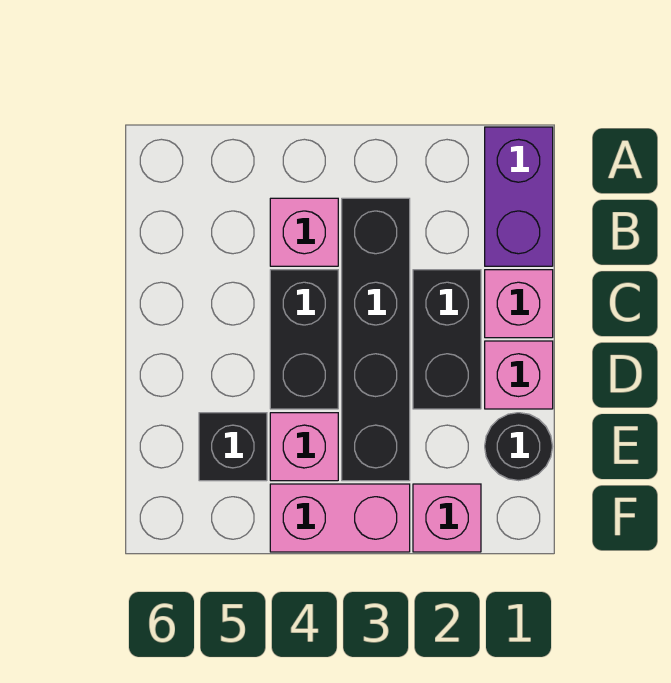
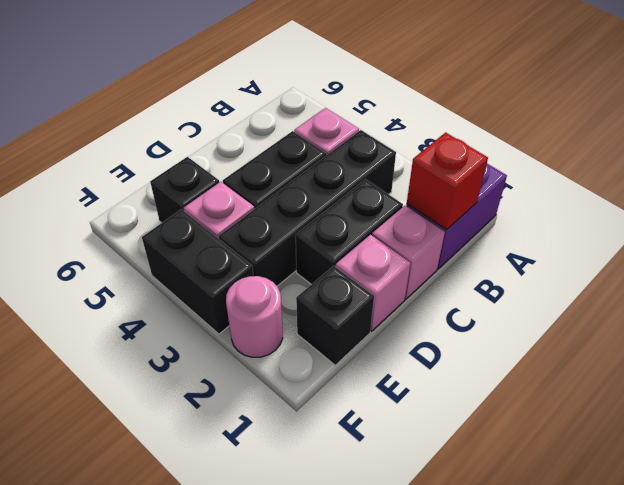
none -> red 1x1 brick [407,133,488,230]
black 1x1 round brick [485,413,553,481] -> black 1x1 brick [296,266,374,365]
pink 1x1 brick [413,484,481,552] -> pink 1x1 round brick [226,276,283,357]
pink 1x2 brick [270,484,410,552] -> black 1x2 brick [142,209,253,334]

